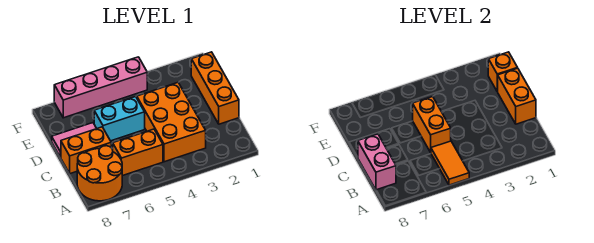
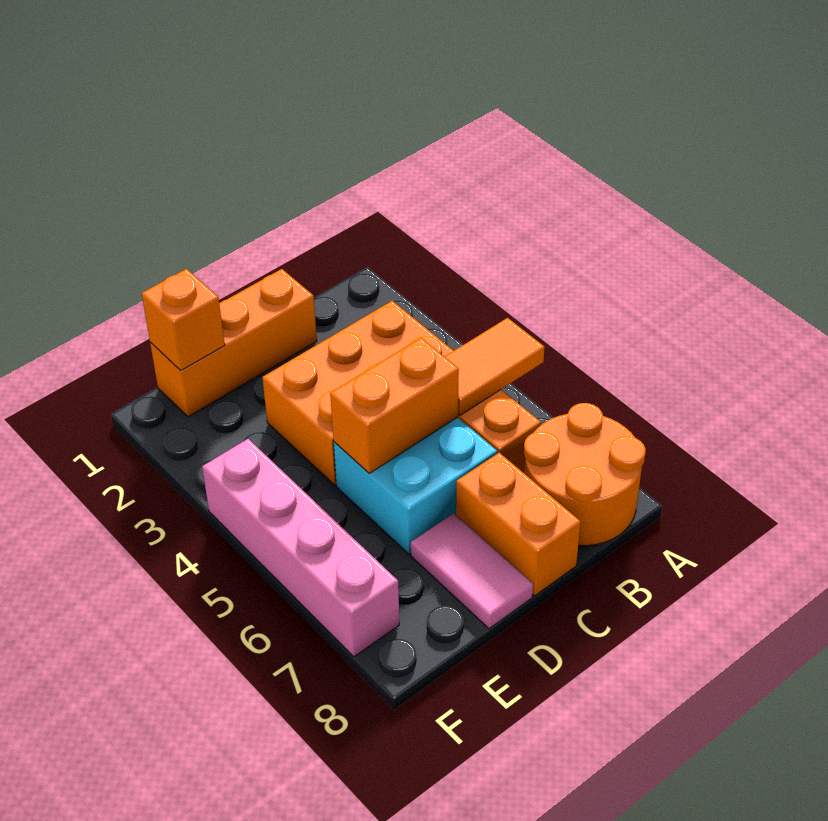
pink 1x2 brick [358,134,396,190] -> none
orange 1x2 brick [497,68,536,124] -> none
cyan 1x2 brick [94,97,145,141] -> cyan 2x2 brick [334,417,497,554]

